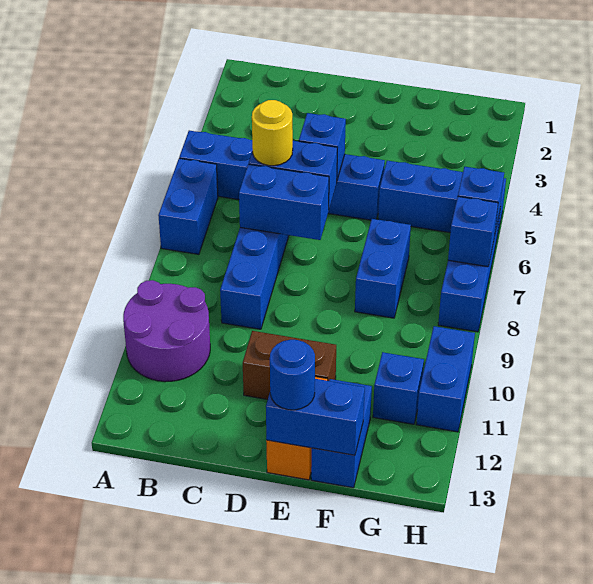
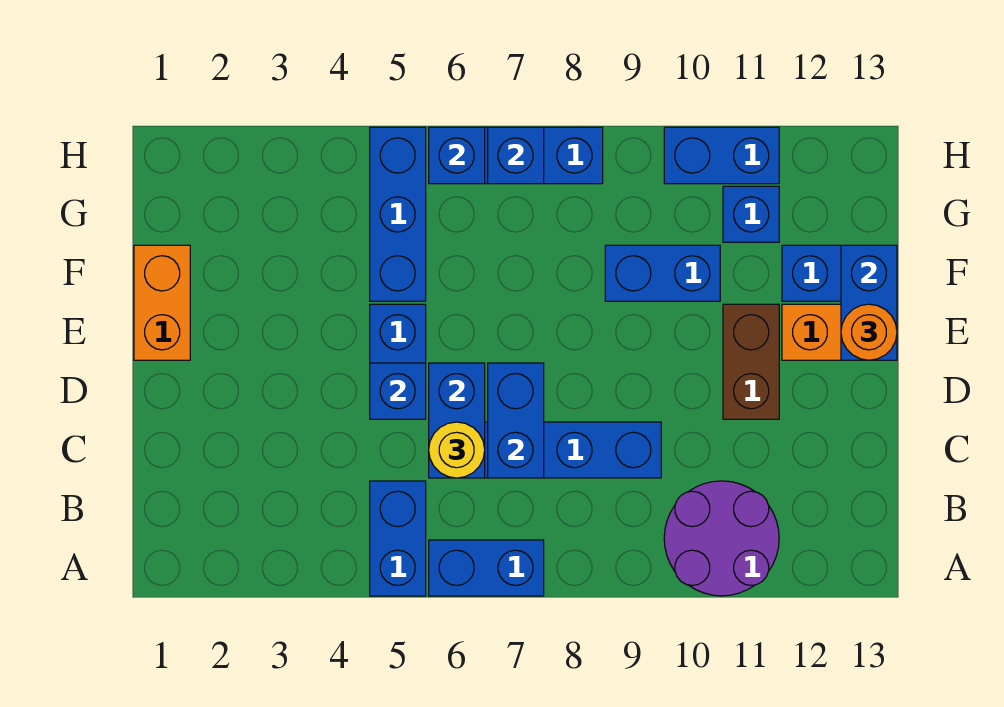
none -> orange 1x2 brick [134,245,190,360]
blue 1x1 round brick [270,340,315,410] -> orange 1x1 round brick [841,304,897,360]
blue 1x2 brick [355,219,411,318] -> blue 1x2 brick moved to [605,245,720,301]

